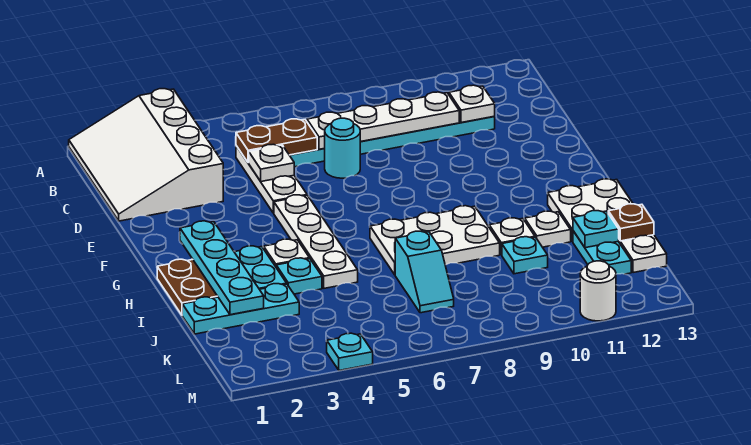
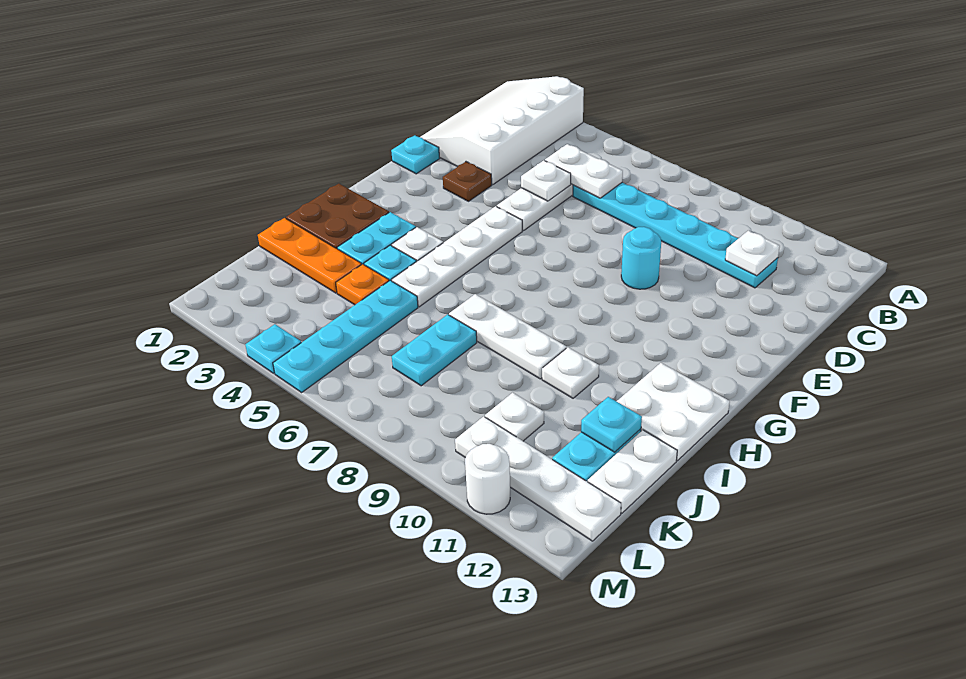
brown 1x2 plate [236,119,317,163] -> white 1x2 plate [545,144,623,198]
white 1x4 plate [307,92,459,149] -> white 1x4 plate moved to [455,416,621,541]
cyan 1x1 round brick [325,118,360,178] -> cyan 1x1 round brick moved to [621,227,661,289]
cyan 1x4 plate [180,221,264,315] -> cyan 1x4 plate moved to [273,281,418,392]
white 2x3 plate [370,206,500,275] -> white 1x3 plate [449,294,566,379]
white 1x1 plate [525,211,571,247] -> white 1x1 plate moved to [485,393,544,441]
cyan 1x3 plate [182,284,299,334] -> orange 1x3 plate [258,218,361,293]
none -> orange 1x1 plate [336,264,389,305]
cyan 1x2 slope [395,231,454,313] -> cyan 1x2 plate [392,314,477,386]
cyan 1x1 plate [502,237,548,274] -> cyan 1x1 plate moved to [391,135,440,174]
brown 1x1 plate [608,204,654,241] -> brown 1x1 plate moved to [443,162,492,201]

